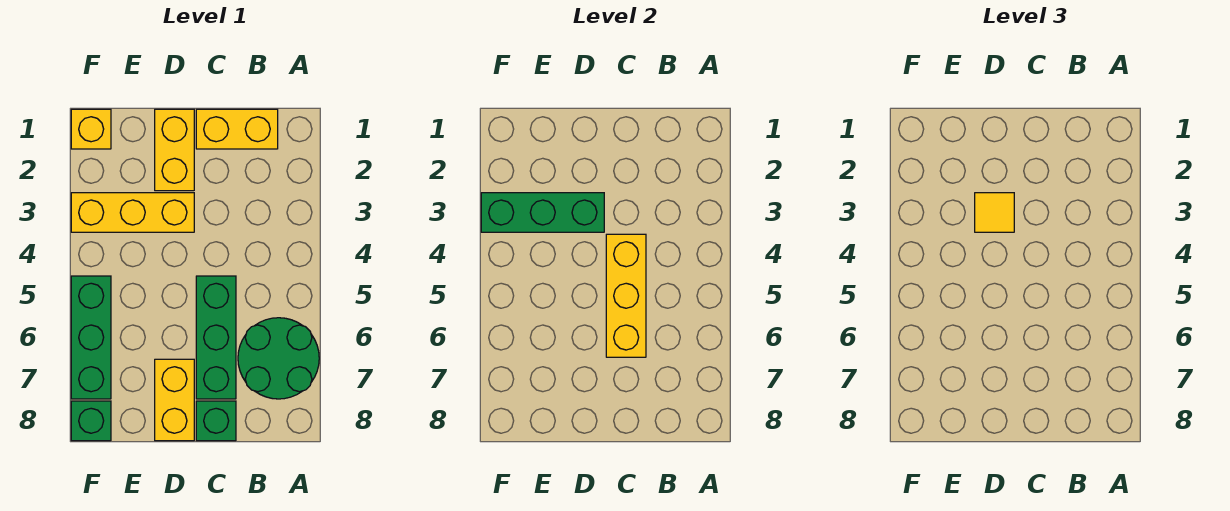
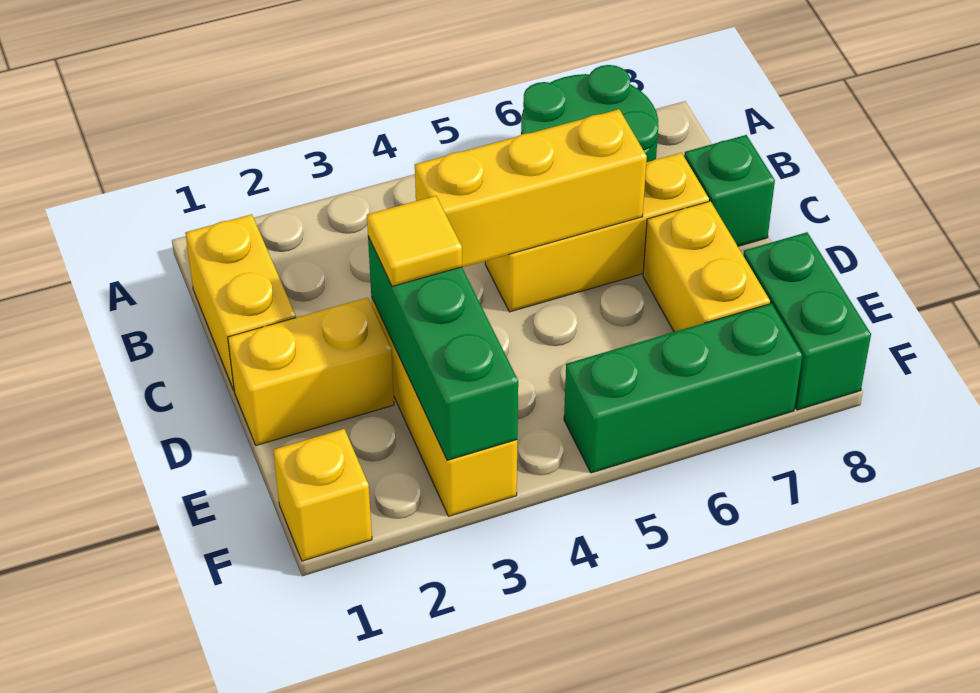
green 1x3 brick [196,276,236,399] -> yellow 1x3 brick [485,153,709,312]
yellow 1x2 brick [155,359,194,441] -> yellow 1x2 brick turned to [643,201,770,332]
green 1x1 brick [71,401,111,441] -> green 1x2 brick [743,232,871,410]

